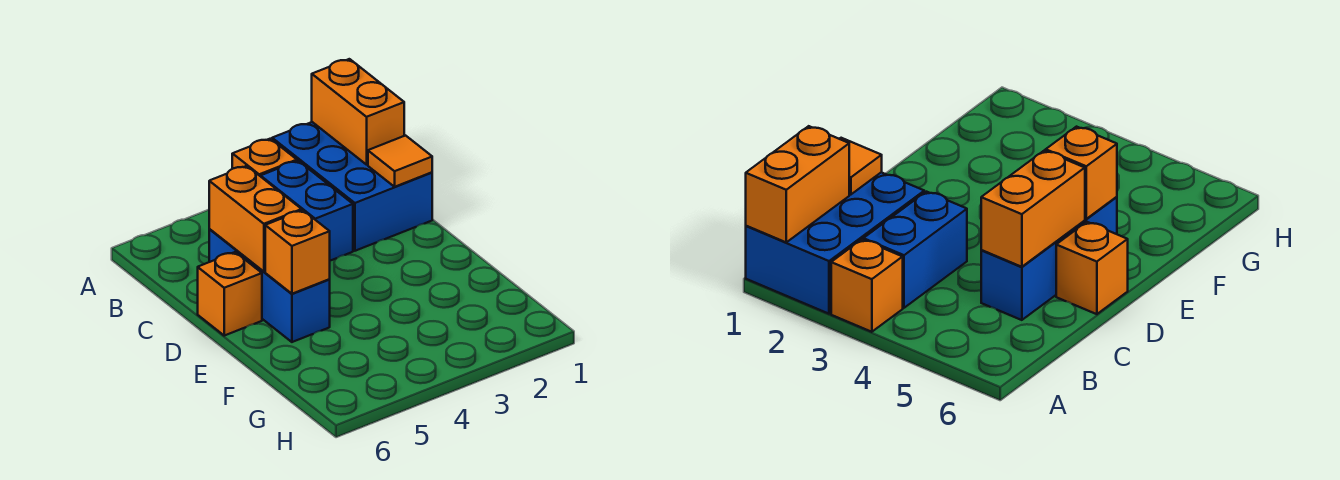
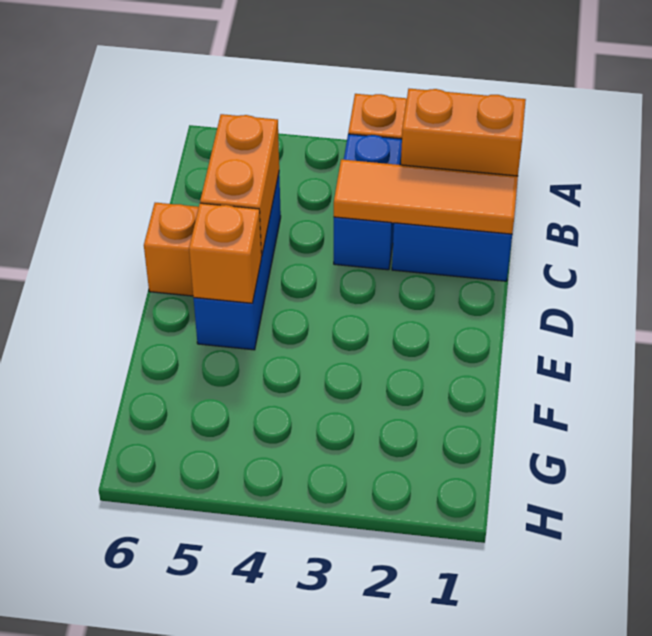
orange 1x2 brick [312,59,404,165] -> orange 1x2 brick turned to [401,89,526,176]
orange 1x1 tile [368,136,432,187] -> orange 1x3 tile [334,159,518,234]

